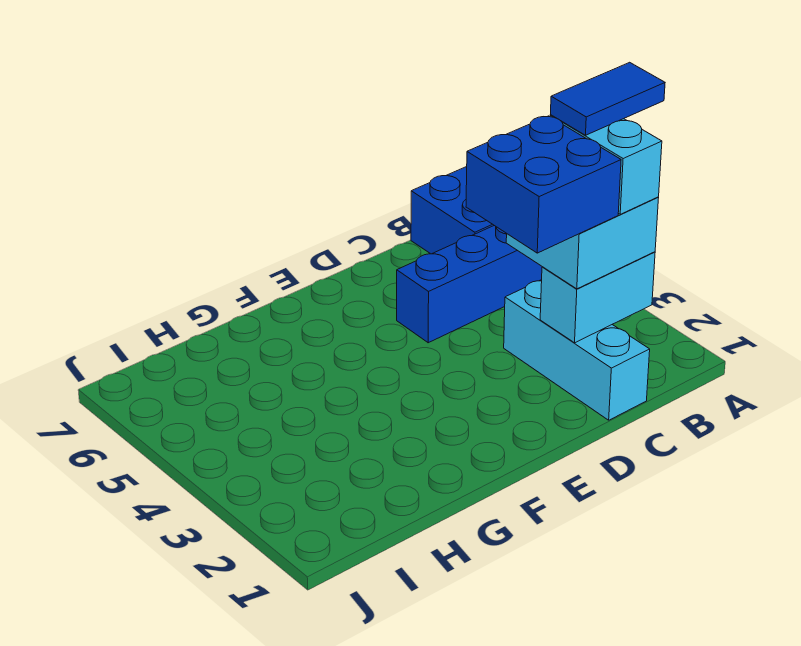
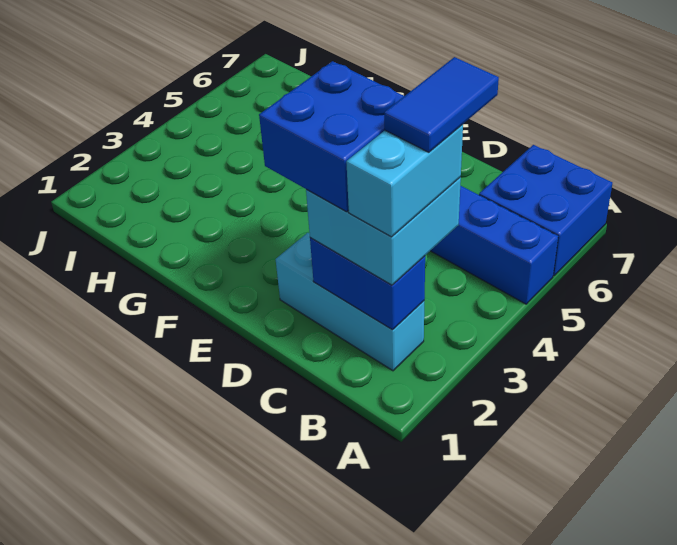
blue 1x2 tile [551,62,665,135] -> blue 1x2 tile turned to [384,57,499,152]
cyan 1x2 brick [540,252,655,343] -> blue 1x2 brick [310,238,425,330]
cyan 1x3 brick [504,280,650,420] -> cyan 1x3 brick turned to [276,233,424,371]

